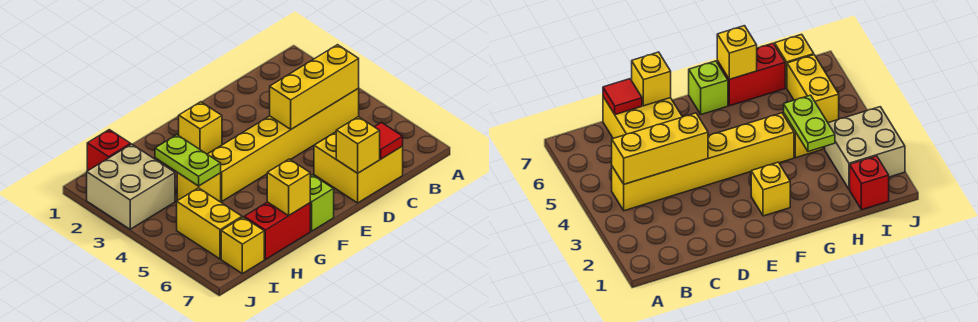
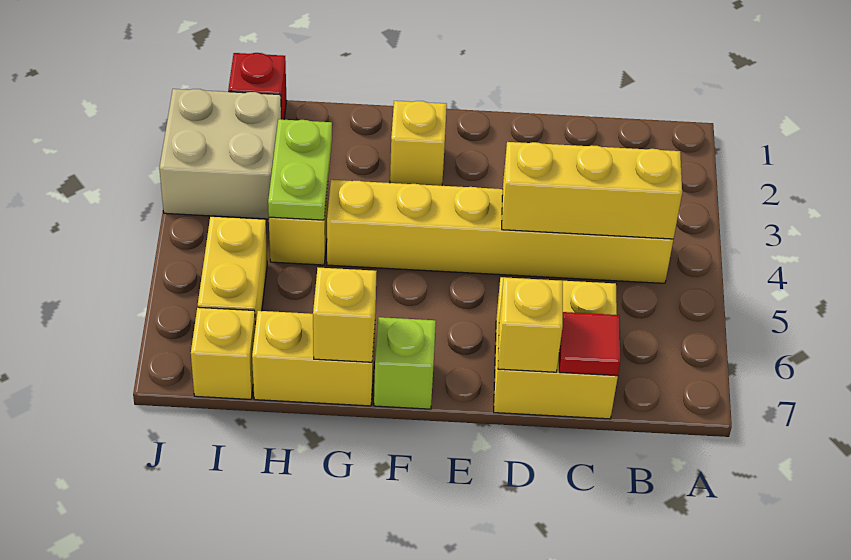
red 1x2 brick [244,202,310,259] -> yellow 1x2 brick [252,311,375,406]

